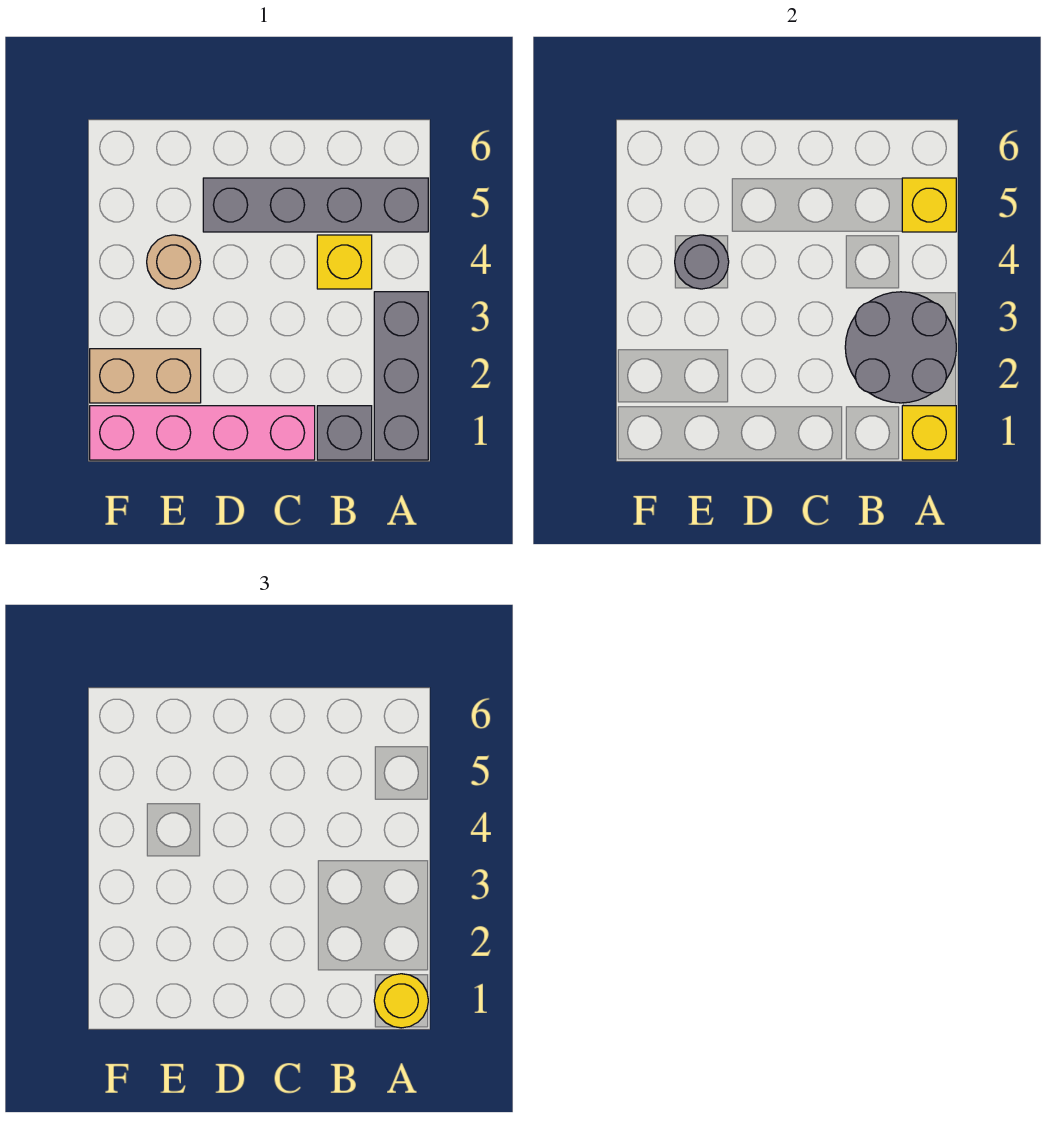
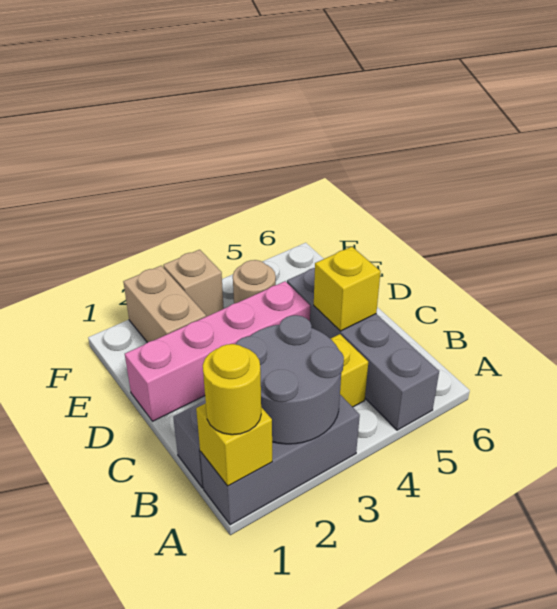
yellow 1x1 brick [902,178,956,232] -> yellow 1x1 brick moved to [314,247,381,331]
pink 1x4 brick [90,406,315,460] -> pink 1x4 brick turned to [125,281,310,421]
grey 1x1 round brick [675,235,729,289] -> none
none -> tan 1x1 brick [163,250,224,316]

